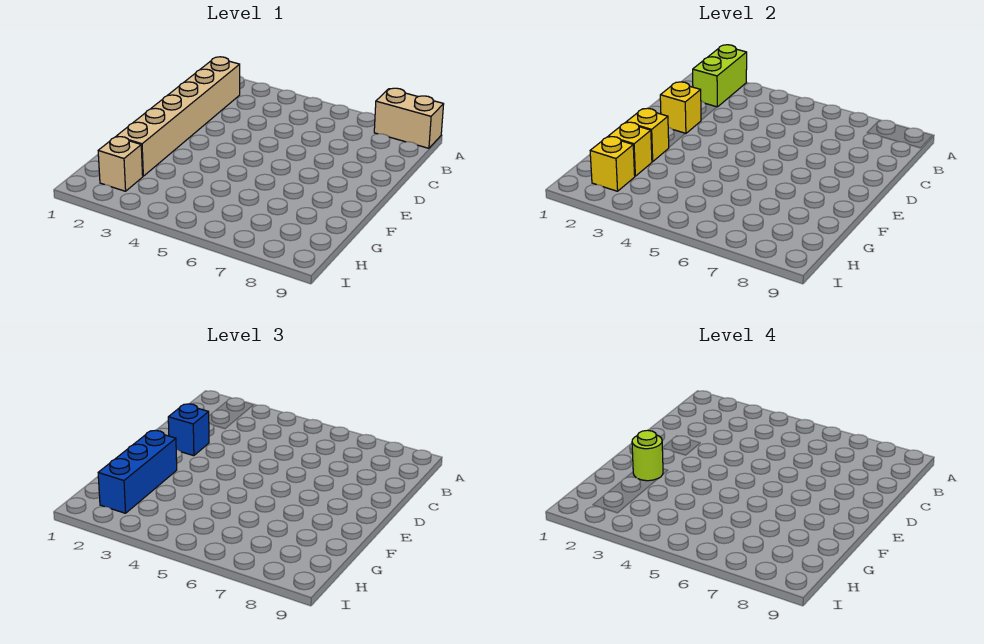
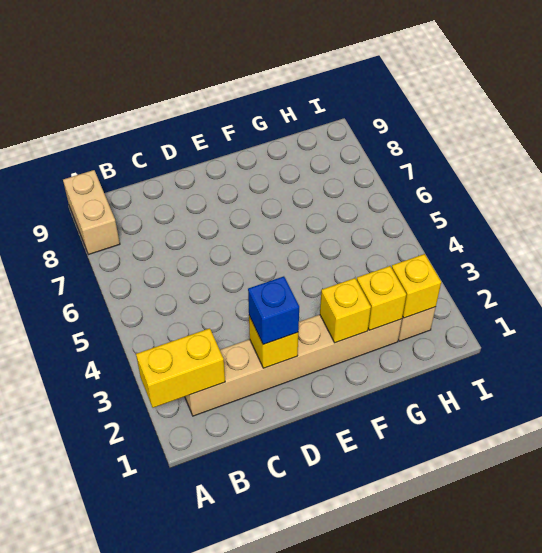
lime 1x2 brick [693,45,747,107] -> yellow 1x2 brick [136,328,225,408]
blue 1x3 brick [98,430,177,513] -> none
lime 1x1 round brick [632,430,663,481] -> none

